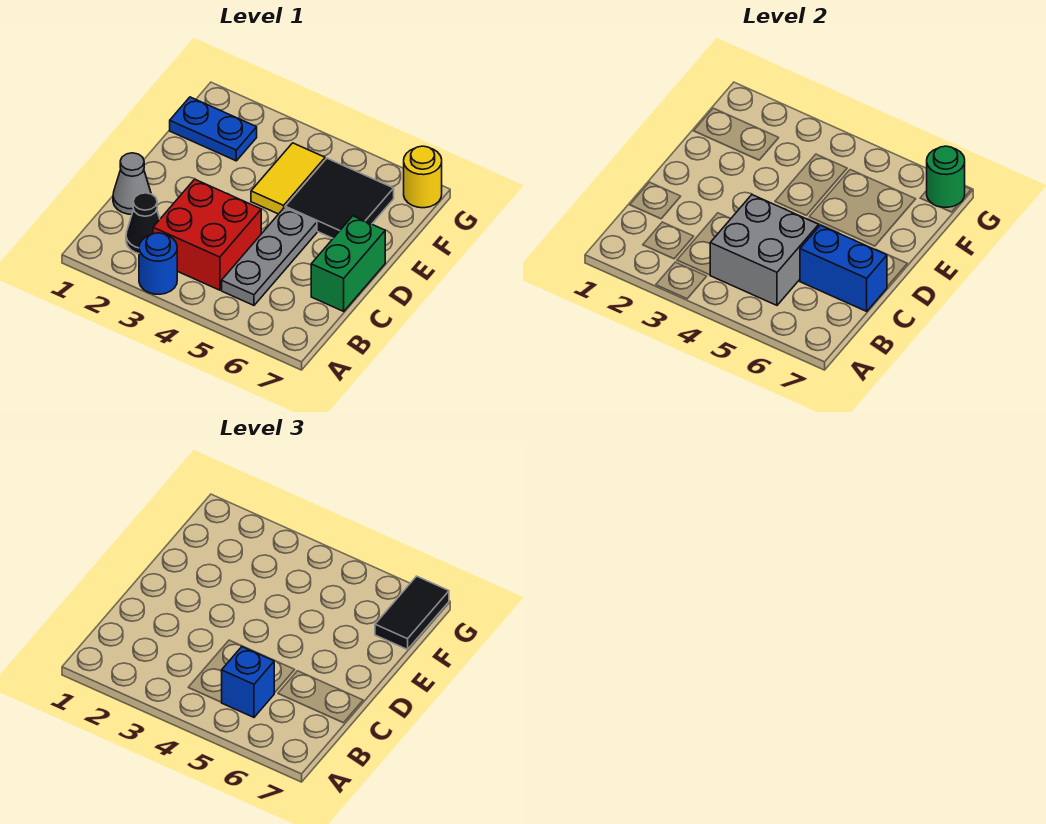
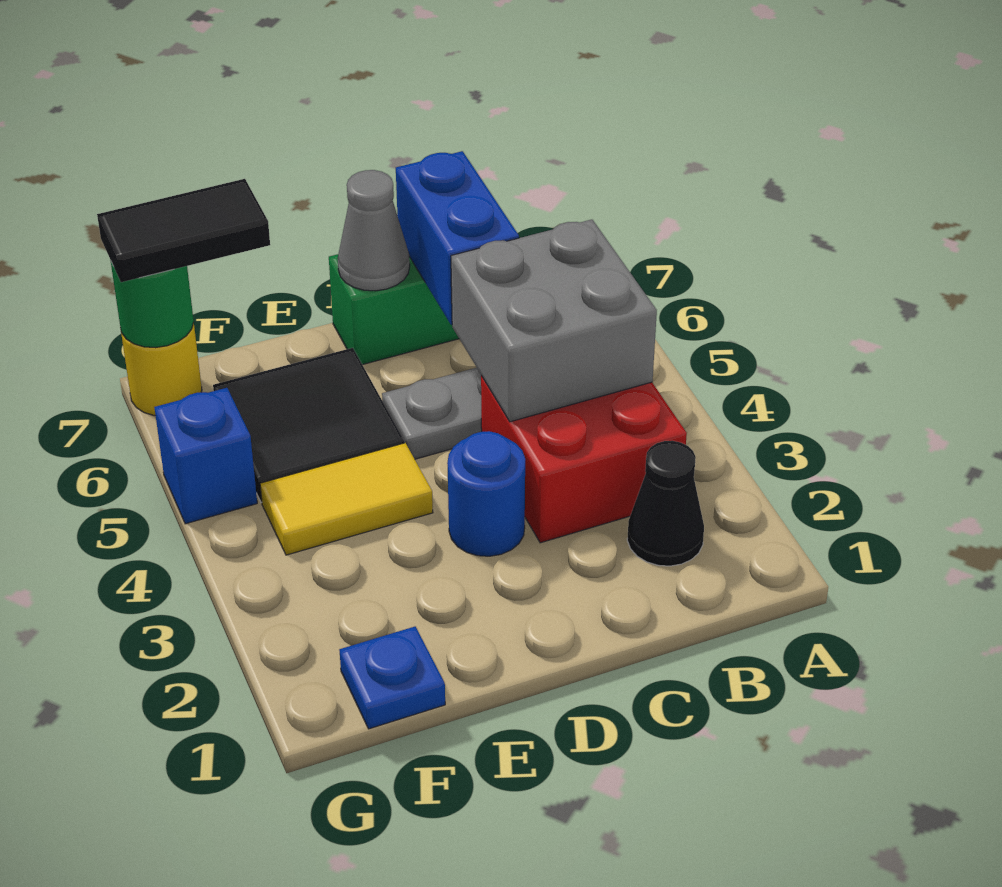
blue 1x1 round brick [139,233,177,294] -> blue 1x1 round brick moved to [447,431,525,556]
blue 1x1 brick [221,647,274,717] -> blue 1x1 brick moved to [154,388,257,524]
grey 1x1 cone [113,153,151,214] -> grey 1x1 cone moved to [338,170,410,291]
blue 1x2 plate [170,97,257,161] -> blue 1x1 plate [339,627,445,729]

